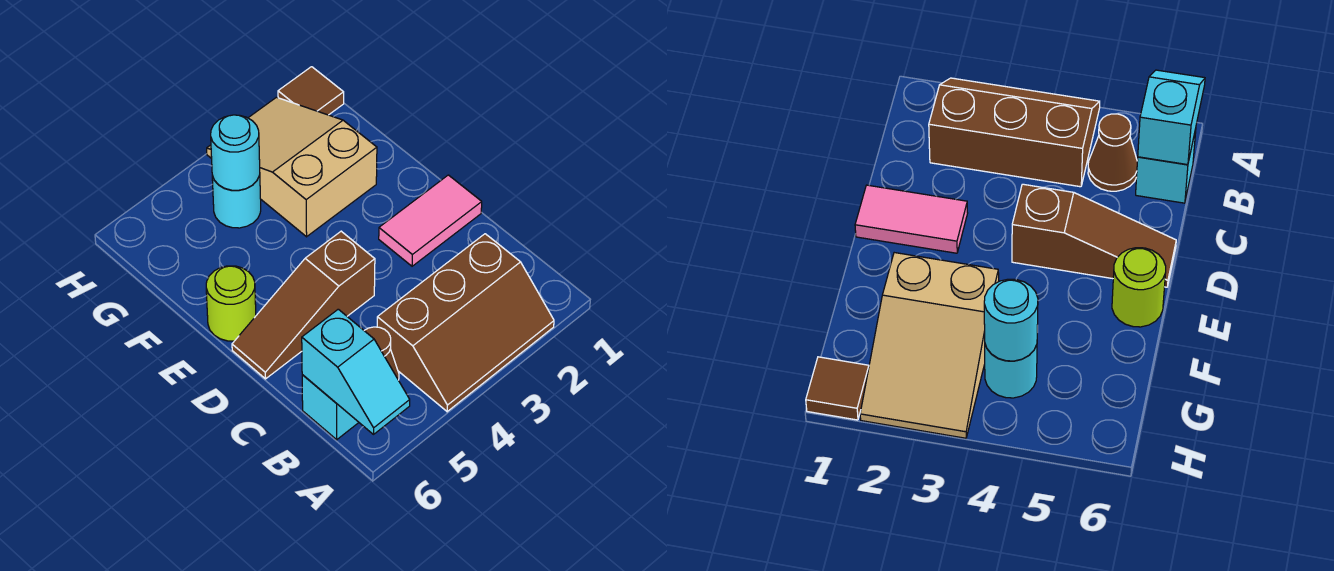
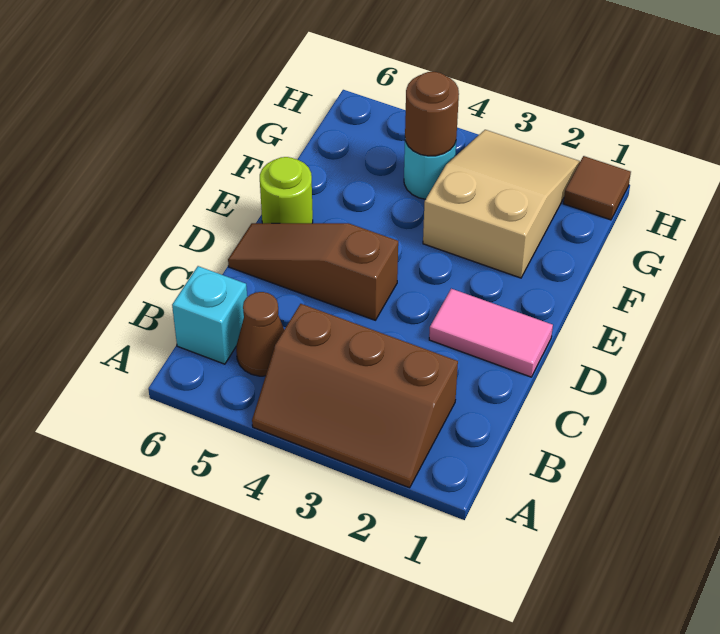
cyan 1x2 slope [302,309,410,434] -> none
cyan 1x1 round brick [211,115,260,190] -> brown 1x1 round brick [405,72,459,156]

